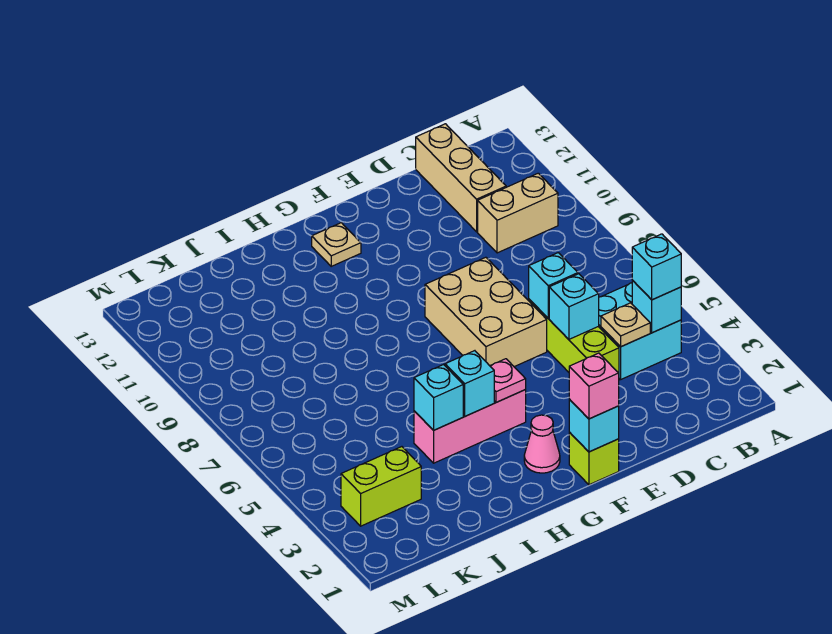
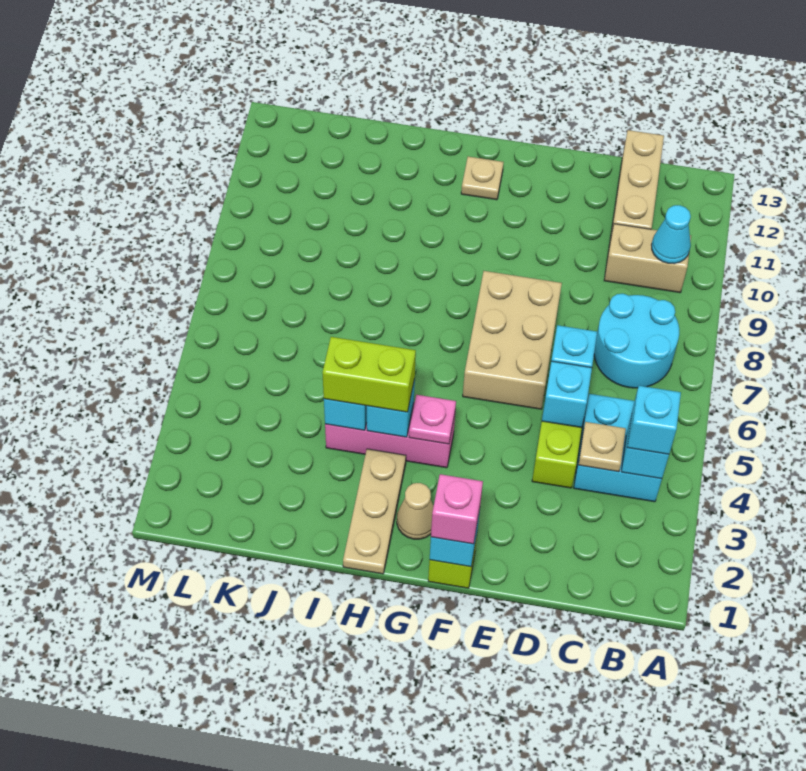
none -> cyan 2x2 round brick [594,294,679,388]
none -> cyan 1x1 cone [652,205,691,264]
pink 1x1 cone [524,415,560,473] -> tan 1x1 cone [397,483,434,539]
none -> tan 1x3 plate [343,449,406,574]
lime 1x2 brick [341,447,421,526] -> lime 1x2 brick moved to [323,337,416,412]

